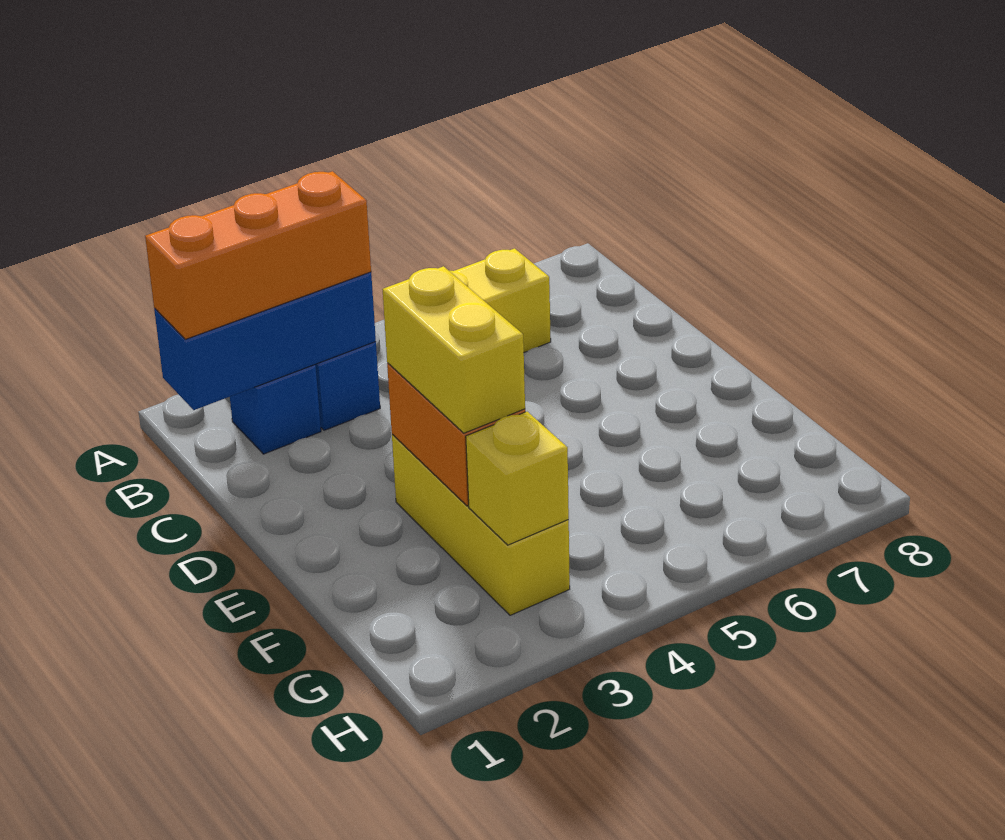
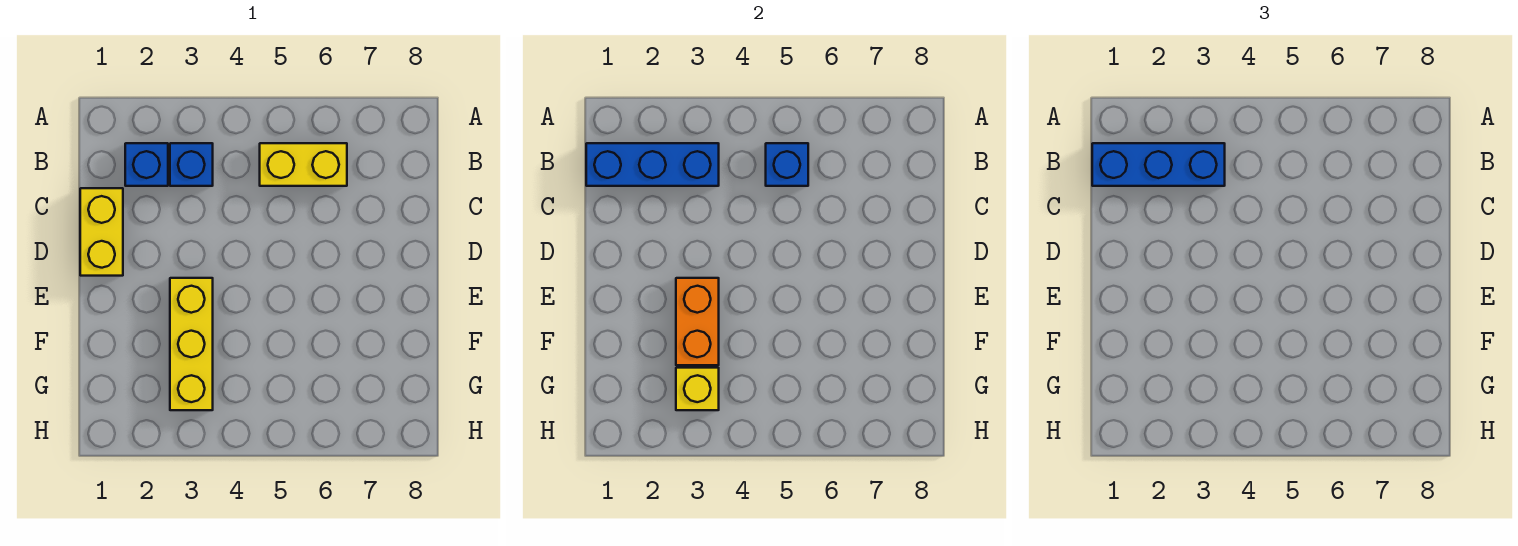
orange 1x3 brick [145,171,371,339] -> blue 1x3 brick [1092,143,1225,186]
none -> blue 1x1 brick [766,143,808,186]
yellow 1x2 brick [382,266,525,433] -> yellow 1x2 brick moved to [80,188,123,276]

